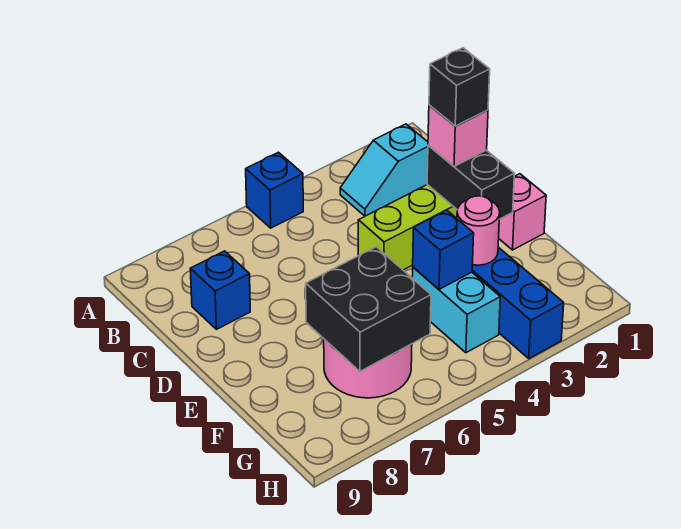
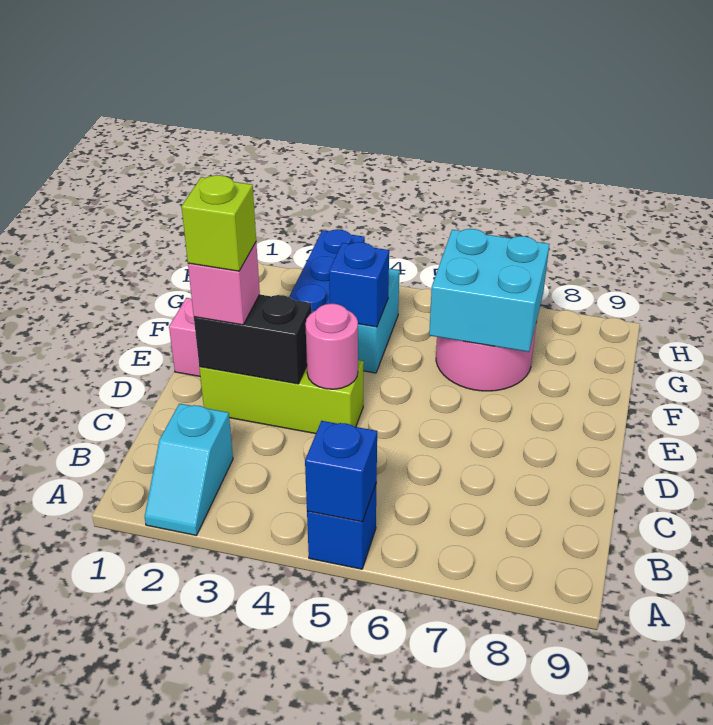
cyan 1x2 slope [340,124,428,216] -> cyan 1x2 slope turned to [145,404,233,536]
blue 1x1 brick [190,251,250,329] -> blue 1x1 brick moved to [305,421,377,522]
black 1x2 brick [427,145,514,219] -> black 1x2 brick turned to [194,295,312,384]
black 1x1 brick [429,48,490,126] -> lime 1x1 brick [182,175,256,271]
pink 1x1 round brick [457,196,500,265] -> pink 1x1 round brick moved to [306,304,358,389]
black 2x2 brick [306,247,431,371] -> cyan 2x2 brick [429,229,549,352]

